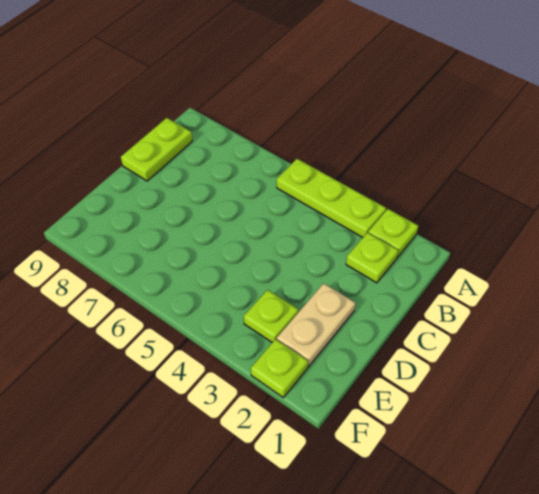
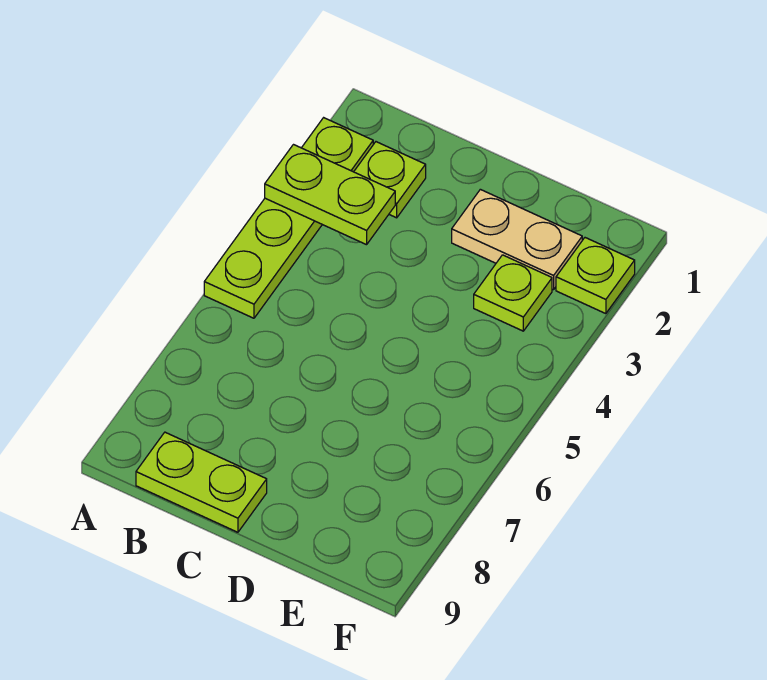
none -> lime 1x2 plate [265,145,395,245]

